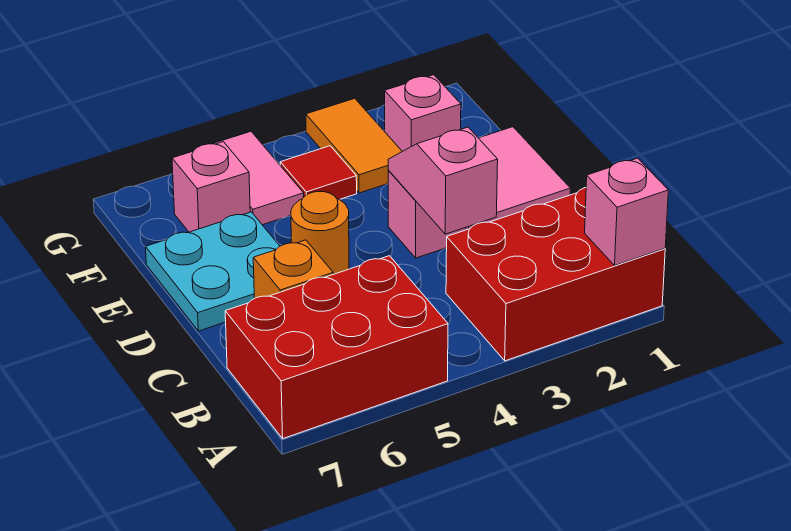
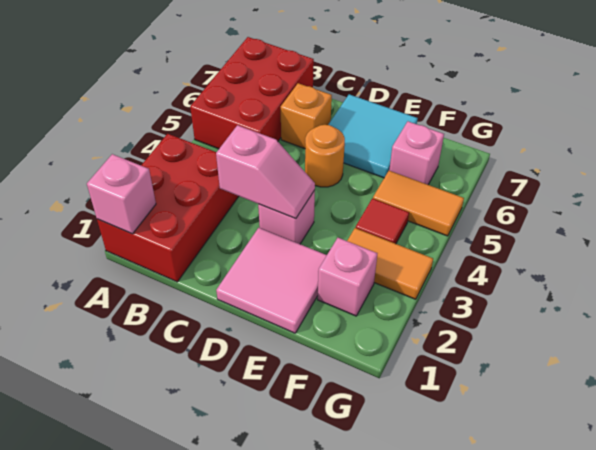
cyan 2x2 plate [146,212,280,331] -> cyan 2x2 tile [328,94,418,178]
pink 1x2 tile [213,132,304,225] -> orange 1x2 tile [373,171,464,236]

